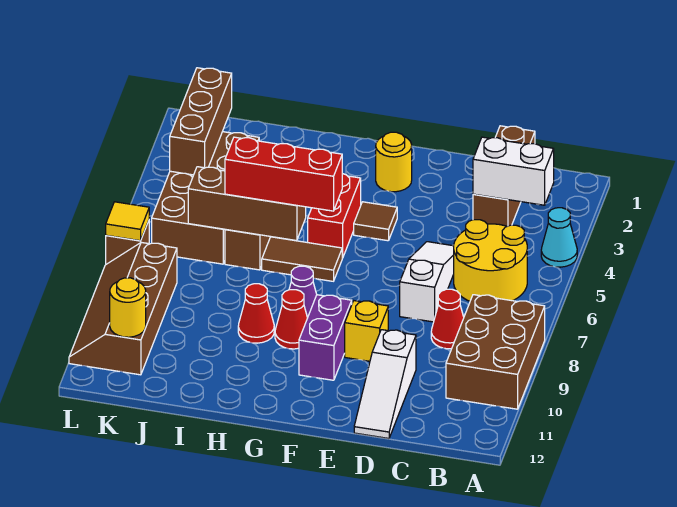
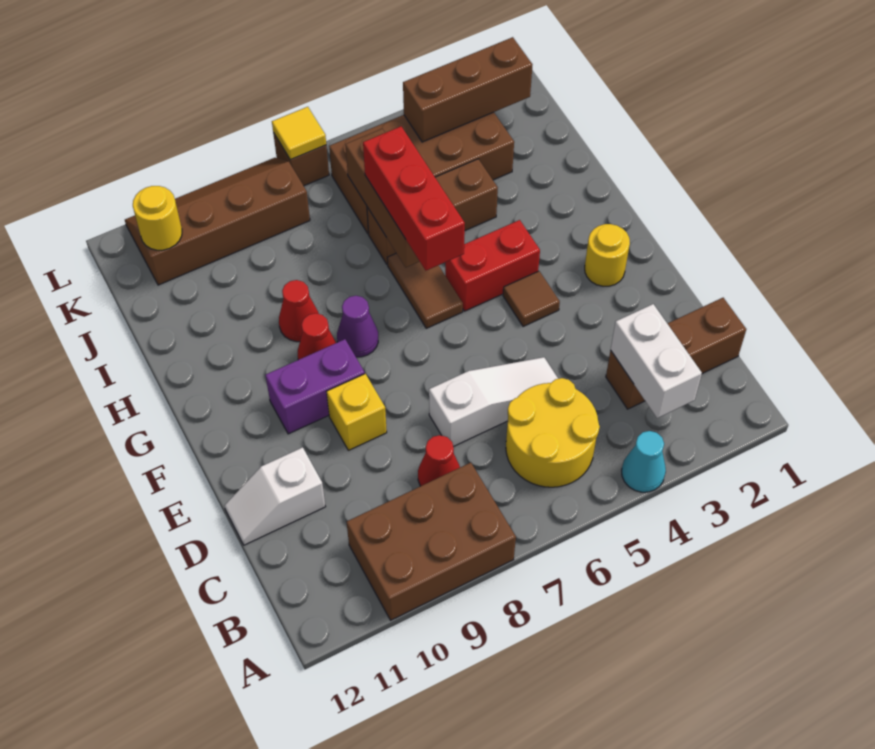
white 1x3 slope [354,330,416,438] -> white 1x2 slope [224,447,326,545]

